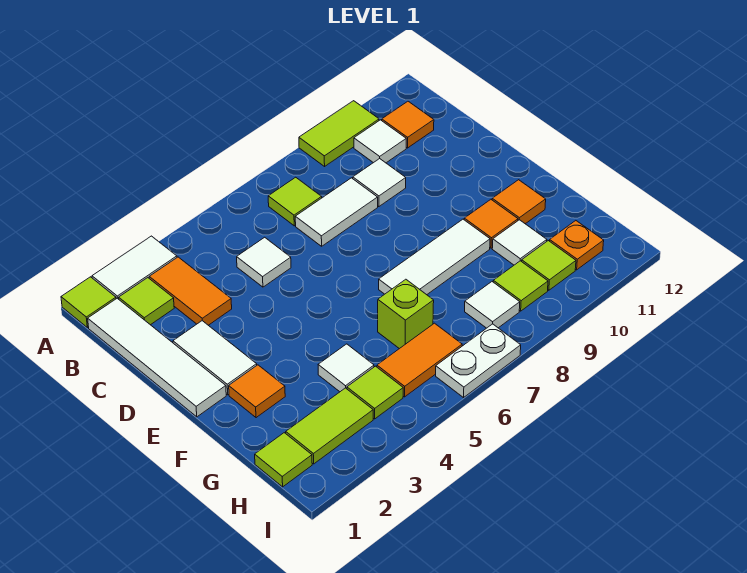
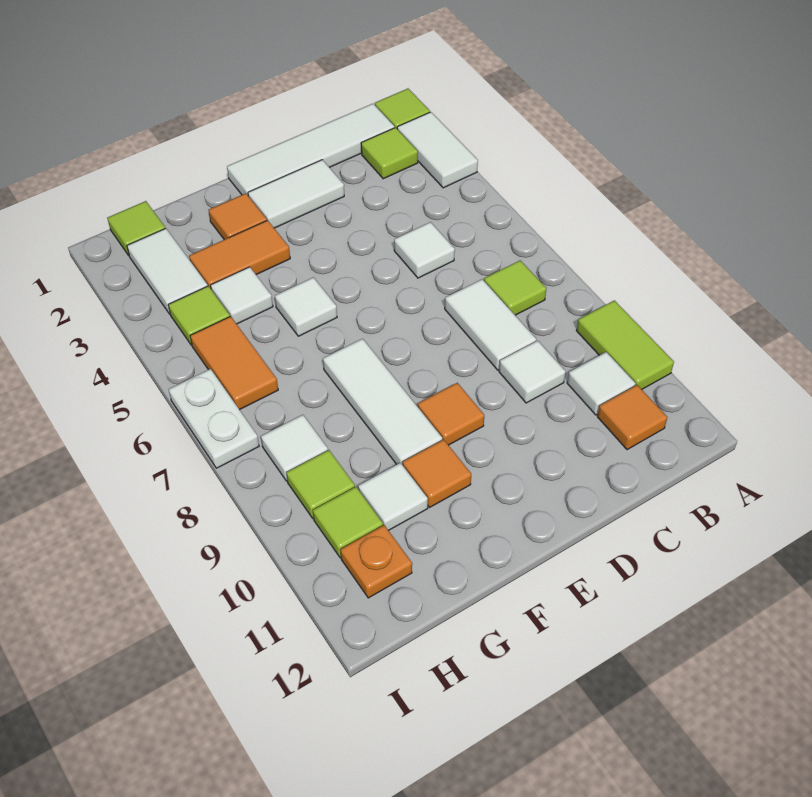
orange 1x2 tile [149,257,232,325] -> orange 1x2 tile moved to [189,220,290,289]
none -> white 1x1 tile [275,277,337,336]
orange 1x1 tile [492,180,546,224] -> orange 1x1 tile moved to [418,383,484,445]
lime 1x1 brick [378,279,434,349] -> none
lime 1x2 tile [286,388,373,464] -> white 1x2 tile [127,228,208,314]

